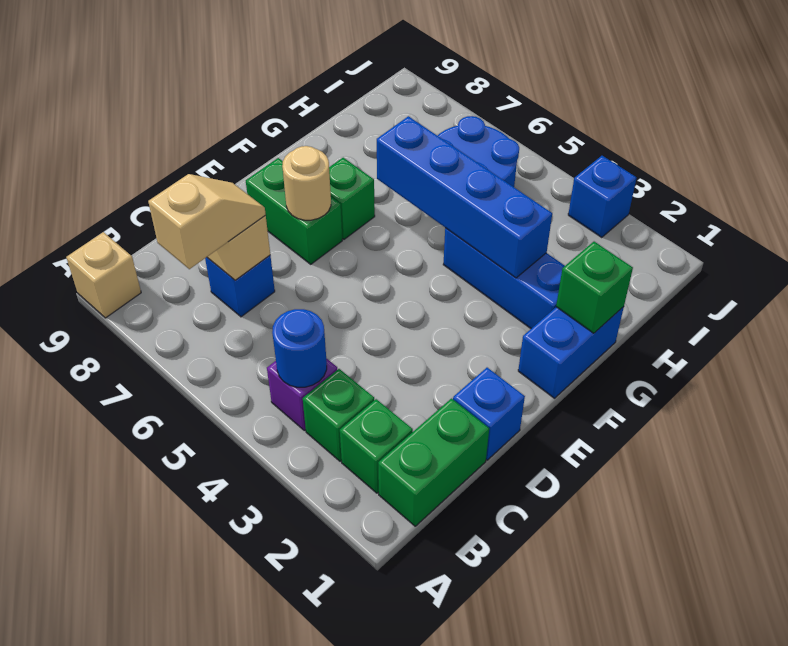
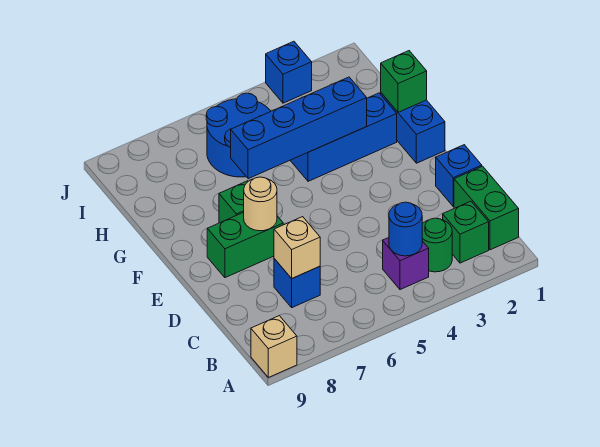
green 1x1 brick [303,369,374,461] -> green 1x1 round brick [422,218,452,272]
tan 1x2 slope [148,174,266,269] -> none

